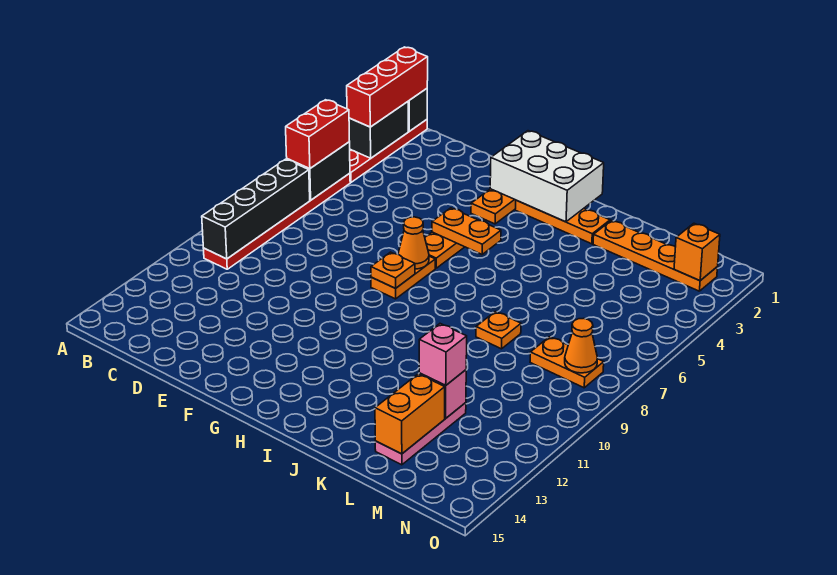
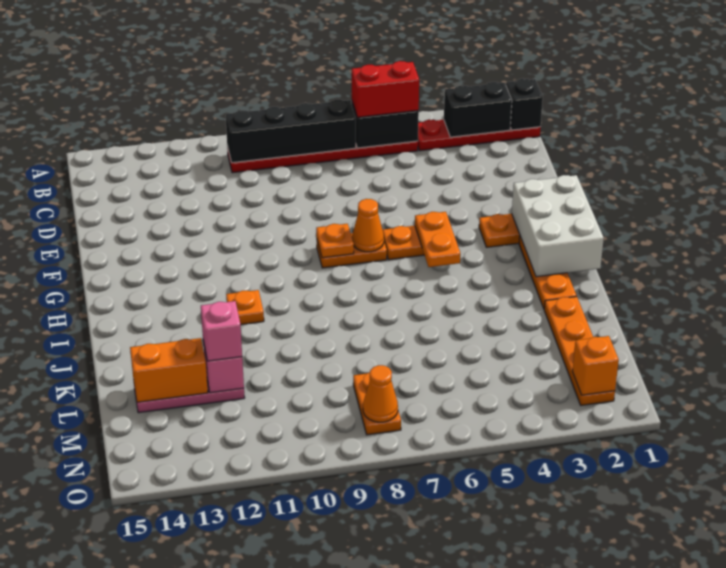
red 1x3 brick [347,47,428,127] -> none
orange 1x1 plate [476,312,521,349] -> orange 1x1 plate moved to [226,290,264,325]

